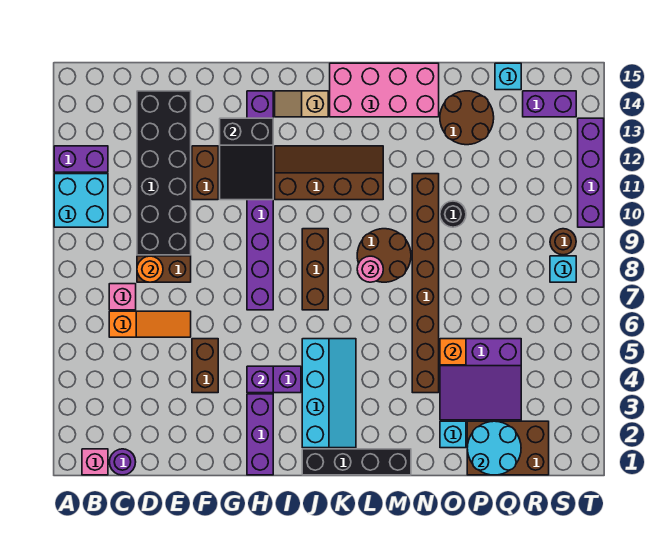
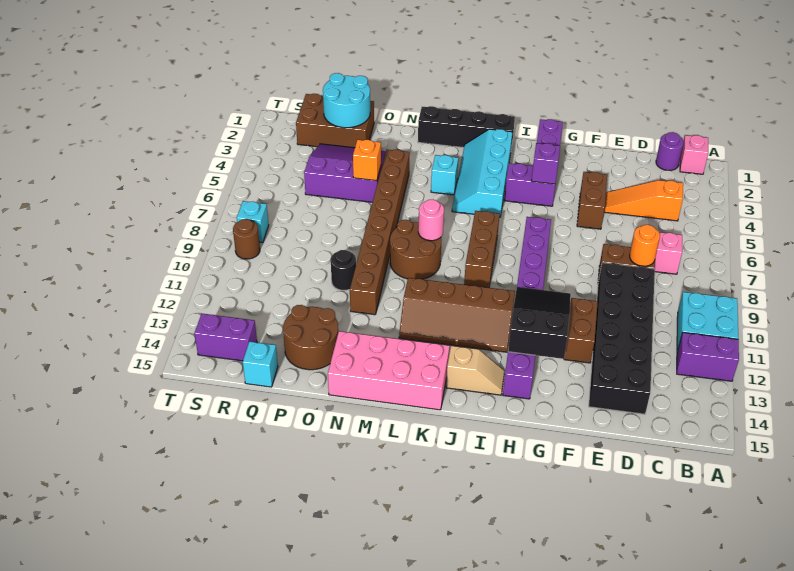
orange 1x3 slope [109,311,191,337] -> orange 1x3 slope moved to [604,180,683,221]
cyan 1x1 brick [440,421,466,448] -> cyan 1x1 brick moved to [431,155,458,195]
purple 1x4 brick [578,118,604,227] -> none

